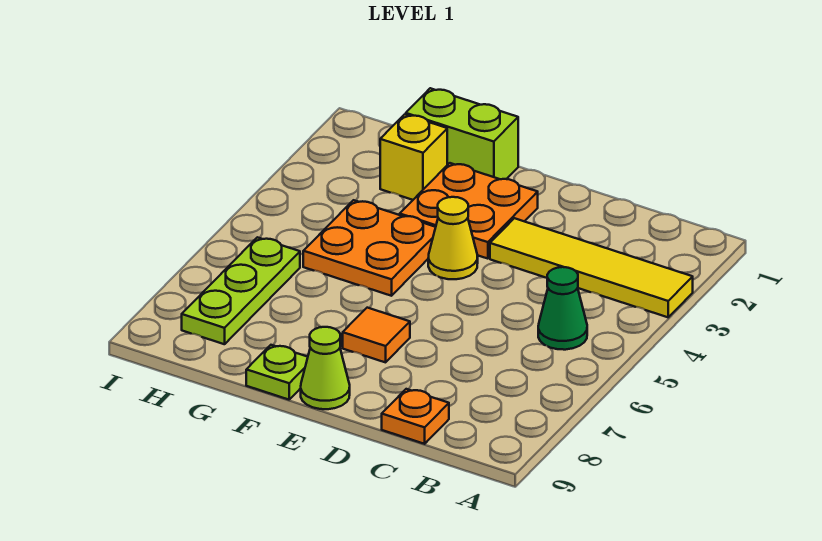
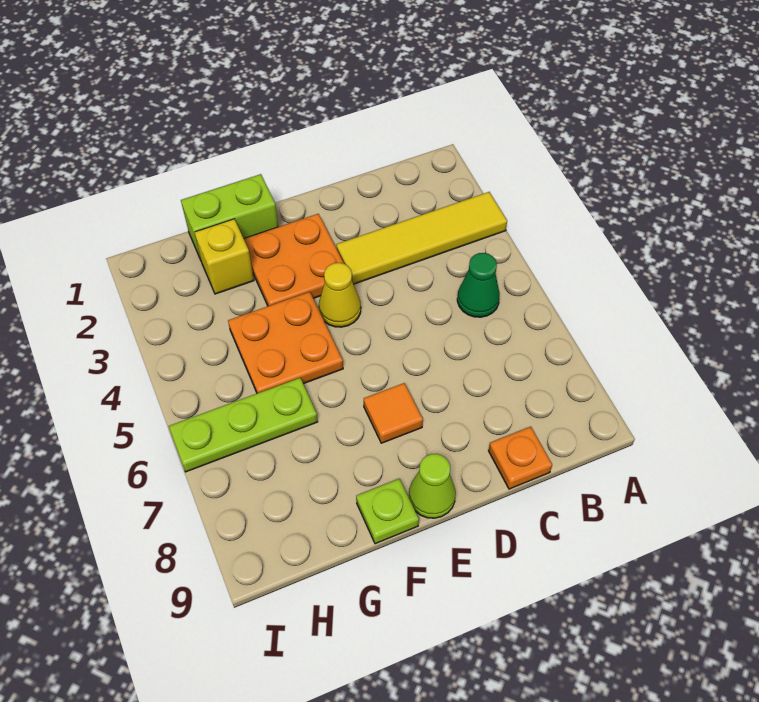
lime 1x3 plate [182,237,300,344] -> lime 1x3 plate turned to [169,378,318,472]

